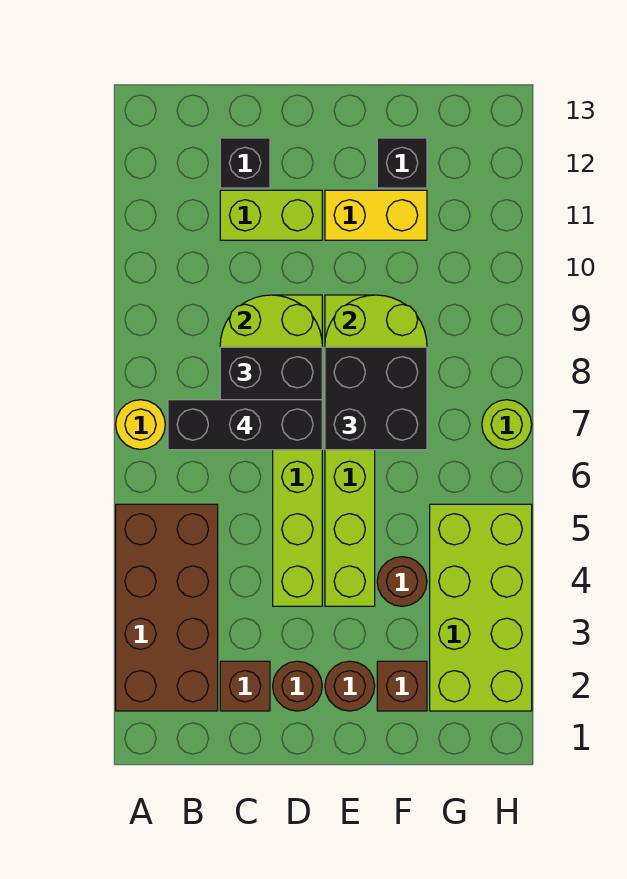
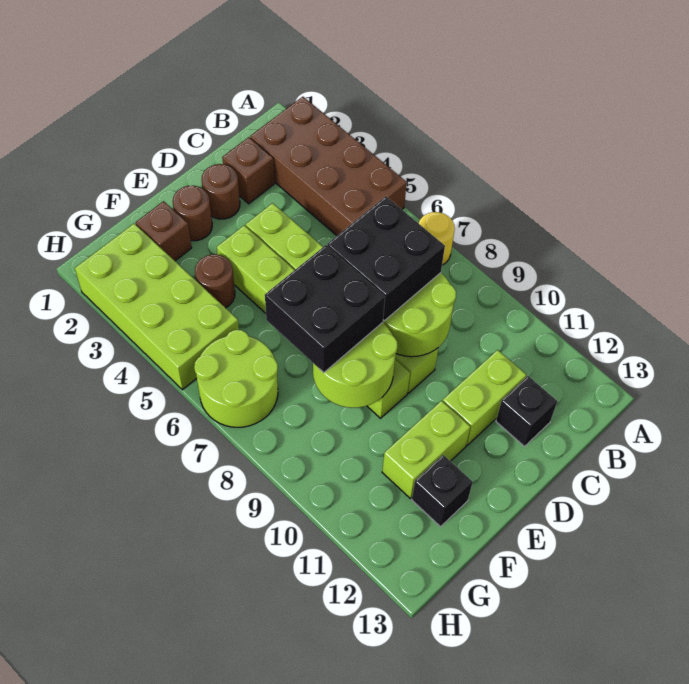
black 1x3 brick [168,400,322,450] -> none
yellow 1x2 brick [325,190,427,240] -> lime 1x2 brick [382,401,470,498]
lime 1x1 round brick [482,400,532,449] -> lime 2x2 round brick [194,330,278,427]

